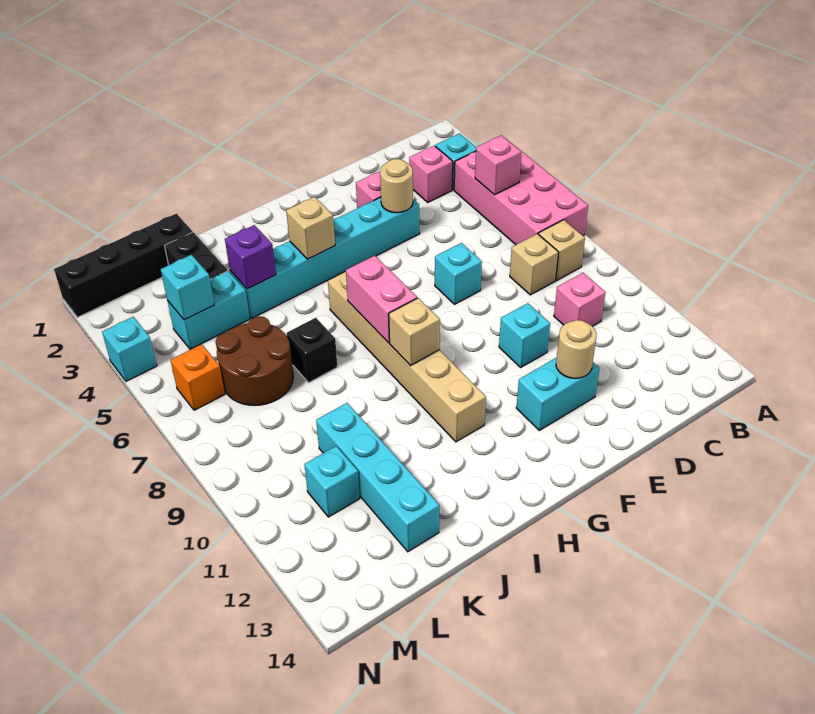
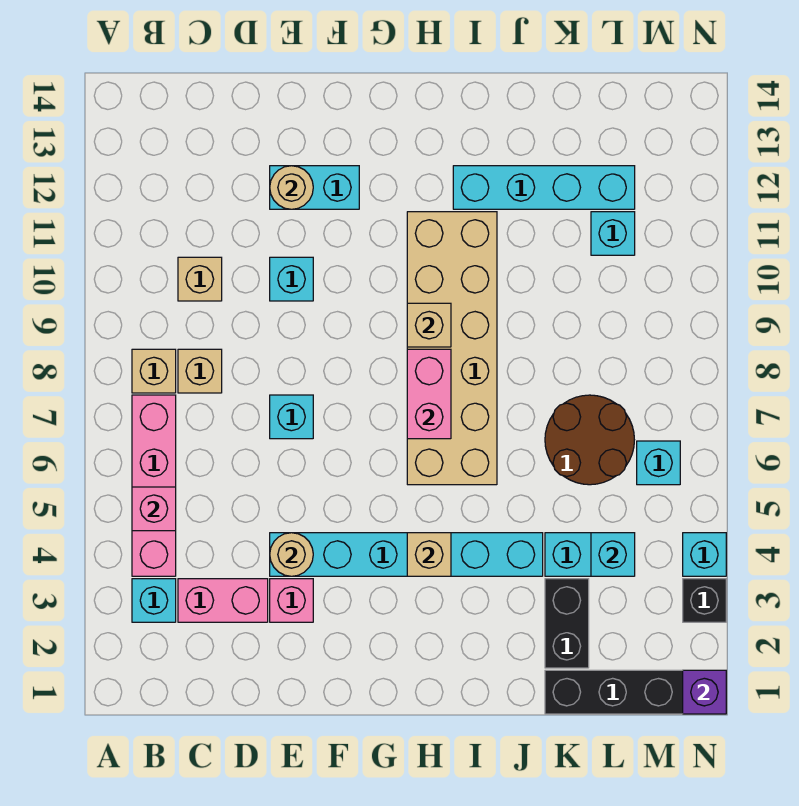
pink 2x4 brick [454,146,588,245] -> pink 1x4 brick [132,395,176,576]
pink 1x1 brick [409,146,453,202] -> pink 1x2 brick [178,579,268,622]
pink 1x1 brick [554,273,606,326] -> tan 1x1 brick [178,257,222,301]
tan 1x6 brick [328,271,486,442] -> tan 2x6 brick [407,212,497,485]
purple 1x1 brick [225,225,276,289] -> purple 1x1 brick moved to [683,670,726,714]
black 1x1 brick [286,318,337,383] -> black 1x1 brick moved to [683,579,726,622]
cyan 1x4 brick [316,403,439,552] -> cyan 1x4 brick turned to [453,166,635,209]
orange 1x1 brick [171,344,225,410] -> cyan 1x1 brick [637,441,680,485]

